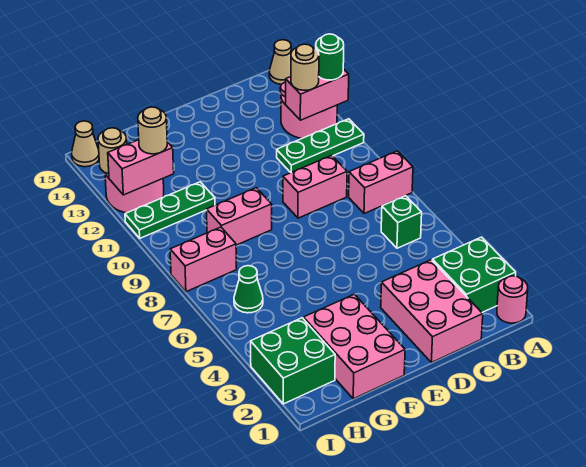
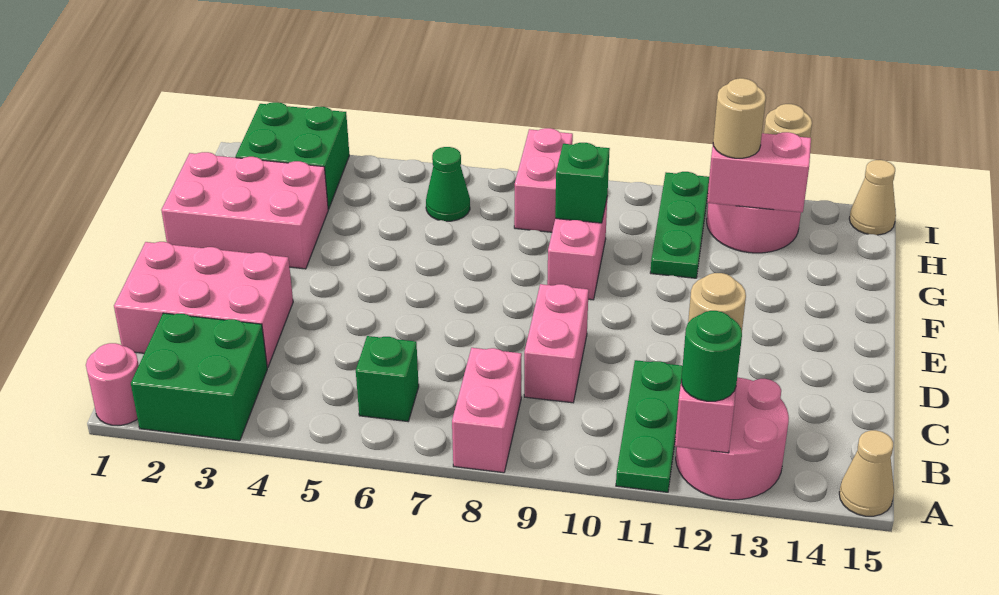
none -> green 1x1 brick [555,143,610,223]
pink 1x2 brick [108,140,174,195] -> pink 1x2 brick turned to [707,132,811,212]

